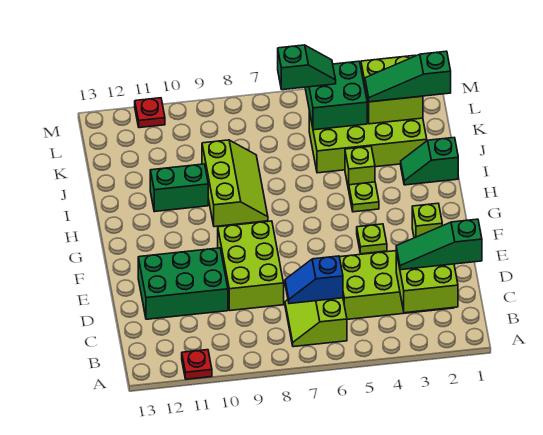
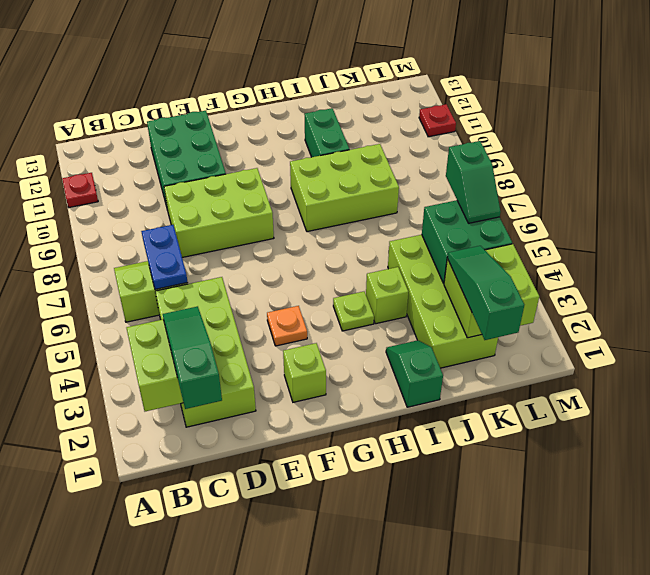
blue 1x2 slope [285,256,343,304] -> blue 1x2 plate [141,225,188,289]
lime 1x1 plate [357,224,387,254] -> orange 1x1 plate [267,306,307,346]
lime 2x3 slope [202,140,268,227] -> lime 2x3 brick [290,144,399,232]

